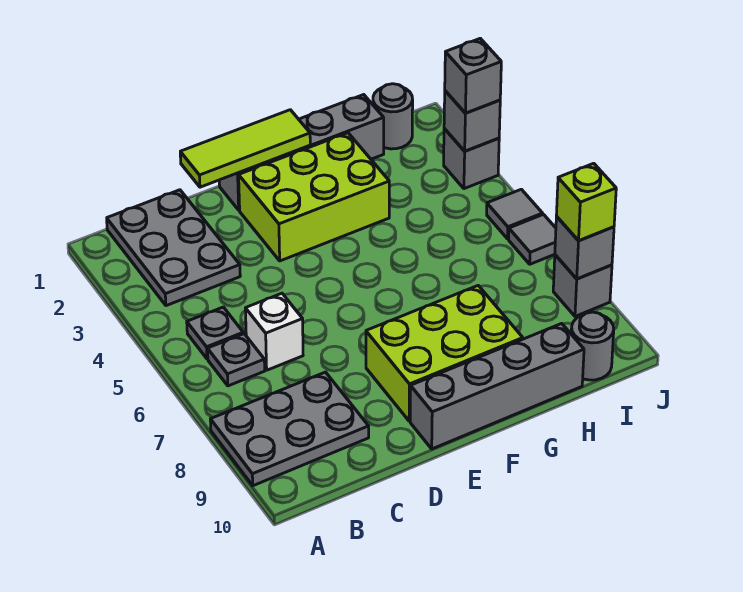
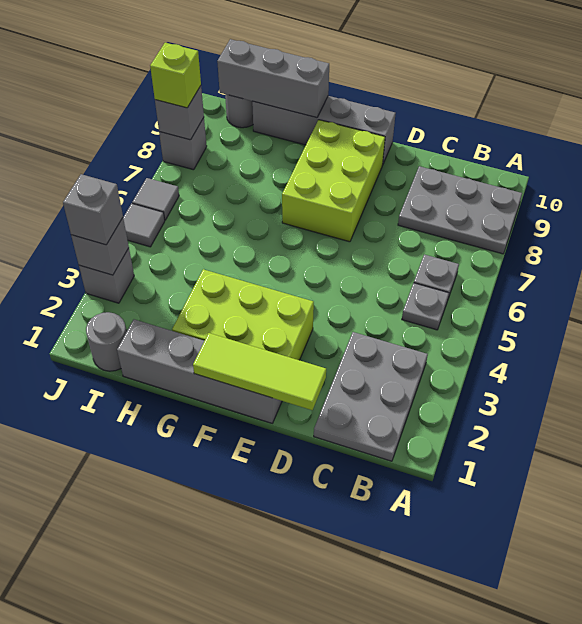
white 1x1 brick [245,293,303,370] -> none
lime 2x3 brick [366,286,523,421] -> lime 2x3 brick turned to [282,120,385,242]
none -> grey 1x3 brick [217,39,329,118]

